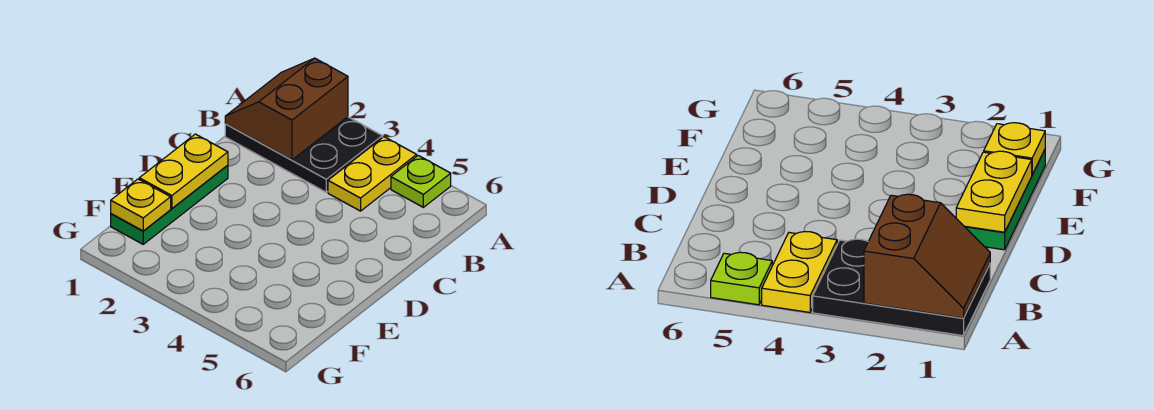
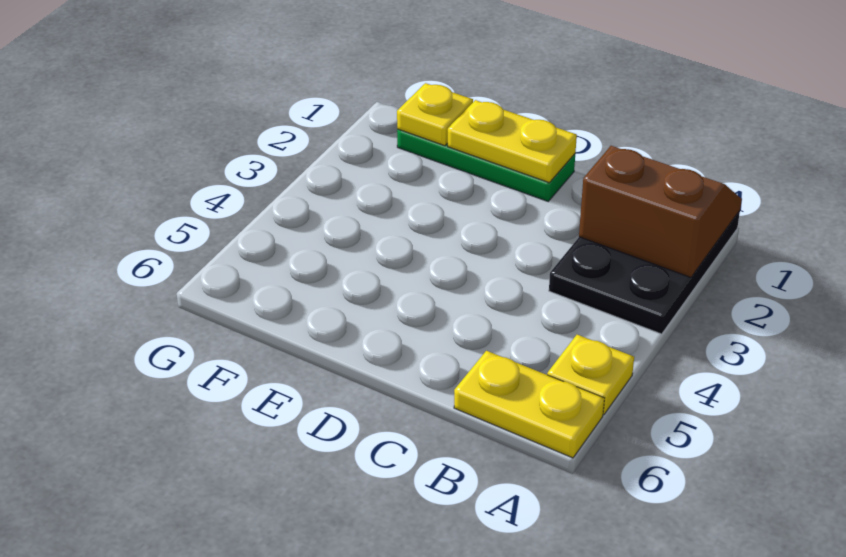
yellow 1x2 plate [328,137,417,211] -> yellow 1x2 plate moved to [454,351,604,458]
lime 1x1 plate [391,156,451,207] -> yellow 1x1 plate [547,335,634,414]

